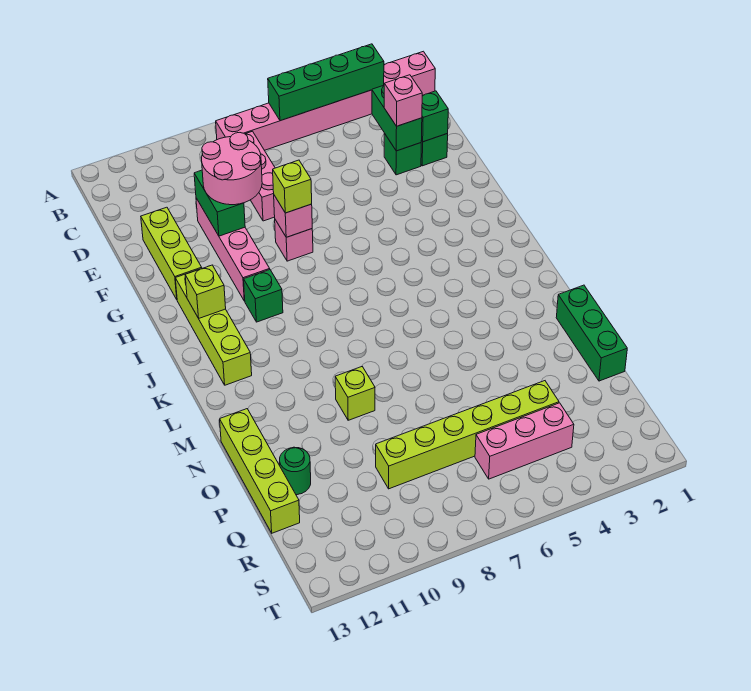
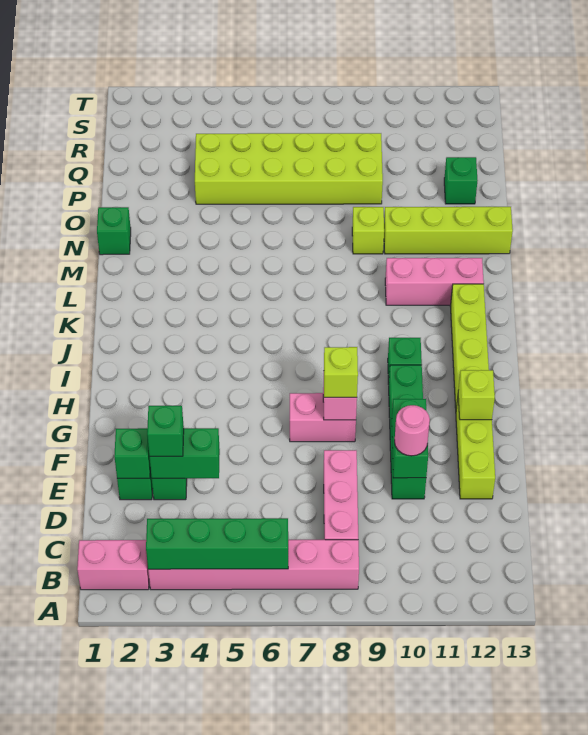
green 1x2 brick [372,85,422,151] -> green 1x2 brick turned to [150,428,220,478]
pink 1x1 brick [384,75,422,126] -> green 1x1 brick [147,406,184,456]
pink 2x2 round brick [202,133,262,205] -> pink 1x1 round brick [394,405,430,456]
pink 1x4 brick [196,198,270,301] -> green 1x4 brick [389,365,426,499]
pink 1x1 brick [275,220,313,261] -> pink 1x2 brick [290,393,356,442]
lime 1x1 brick [185,265,226,318] -> lime 1x1 brick moved to [458,370,495,420]
green 1x3 brick [556,285,627,381] -> green 1x1 brick [97,207,131,255]
lime 1x4 brick [220,409,300,533] -> lime 1x4 brick turned to [384,207,513,254]
green 1x1 round brick [280,447,311,495] -> green 1x1 brick [444,157,477,204]
lime 1x6 brick [376,381,559,489] -> lime 2x6 brick [195,133,383,204]
pink 1x3 brick [475,403,574,479] -> pink 1x3 brick moved to [385,258,484,305]

